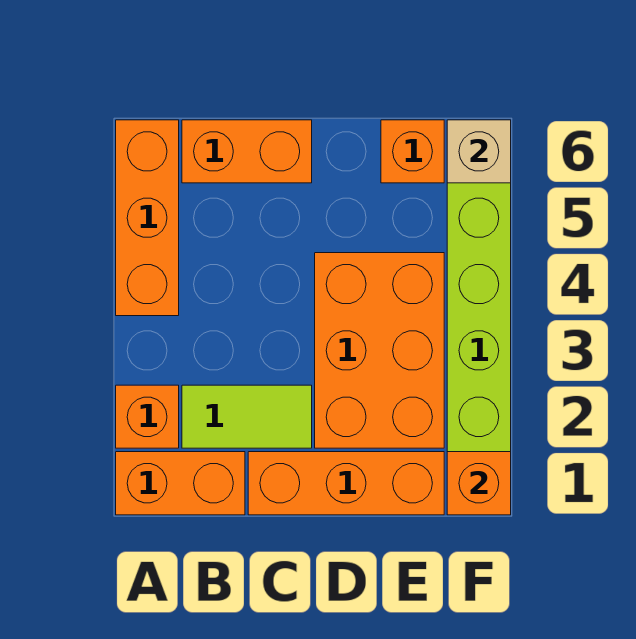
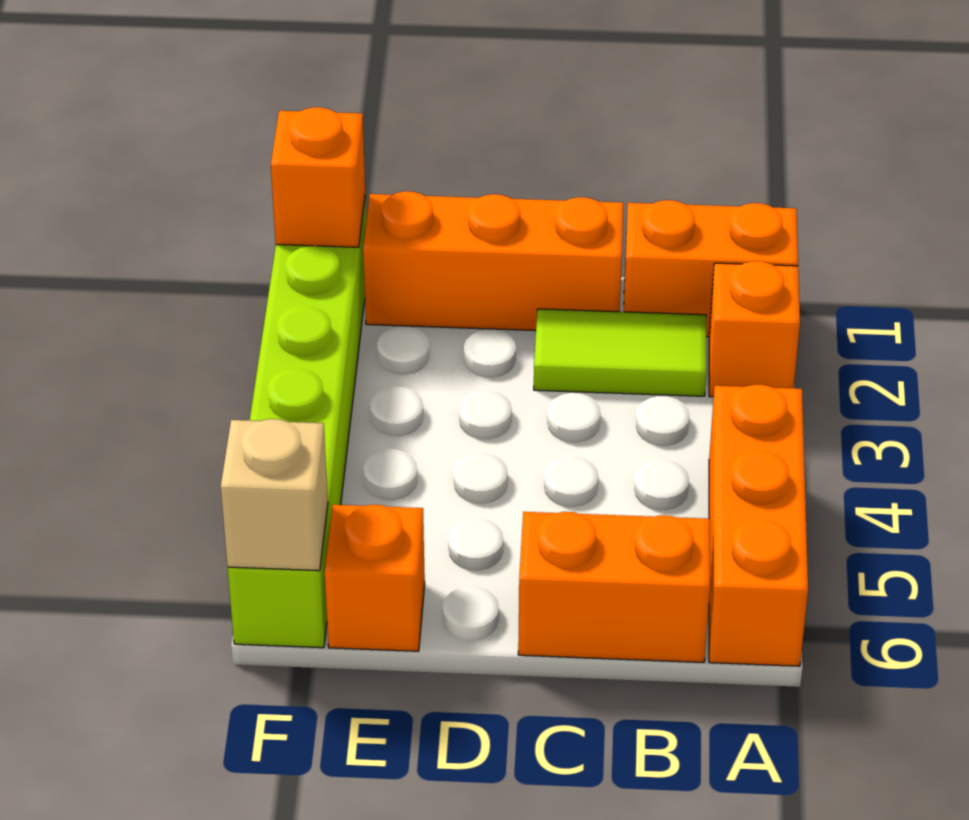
orange 2x3 brick [315,253,444,448] -> none

